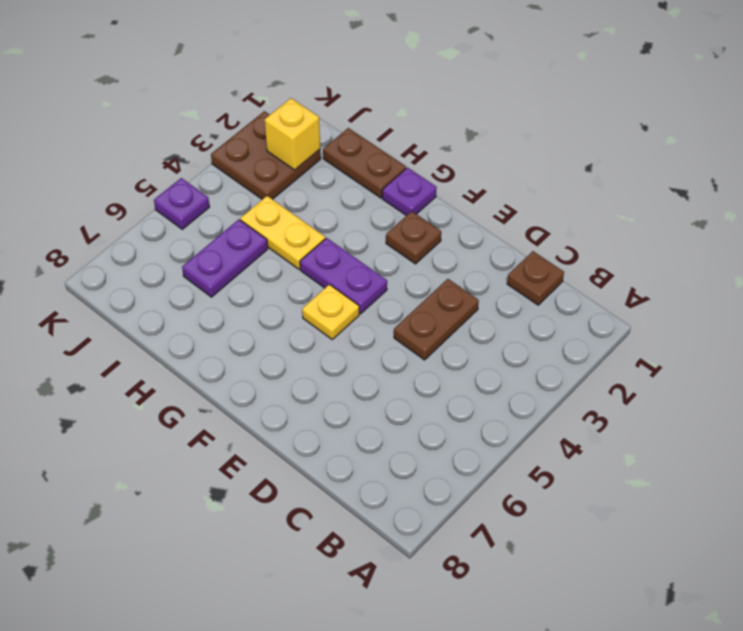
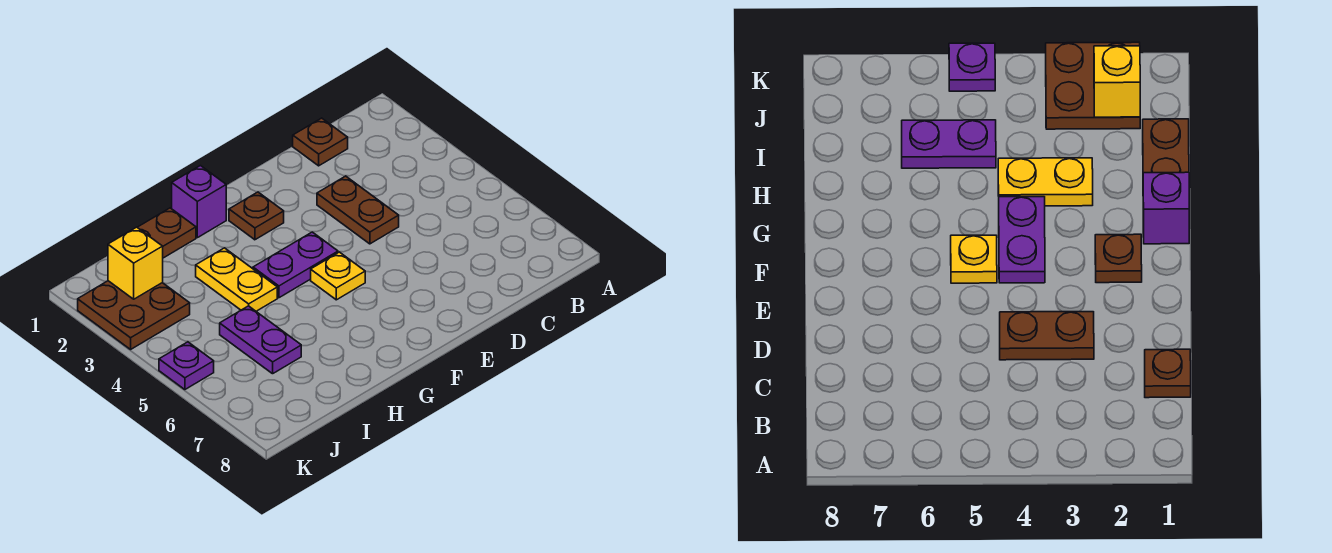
purple 1x1 plate [382,168,437,216] -> purple 1x1 brick [172,166,226,238]
yellow 1x2 plate [240,196,325,269] -> yellow 1x2 plate turned to [196,248,277,311]

